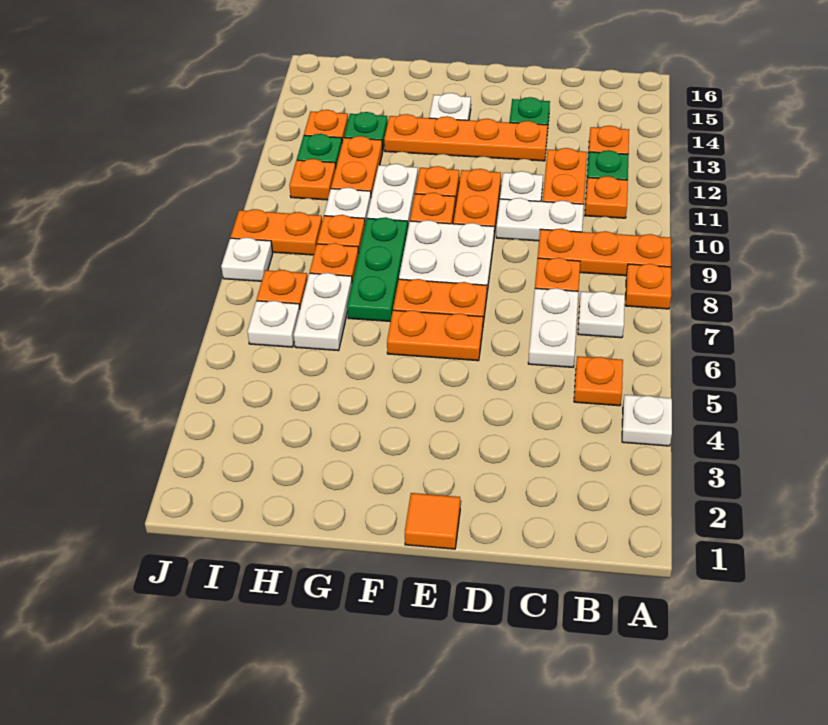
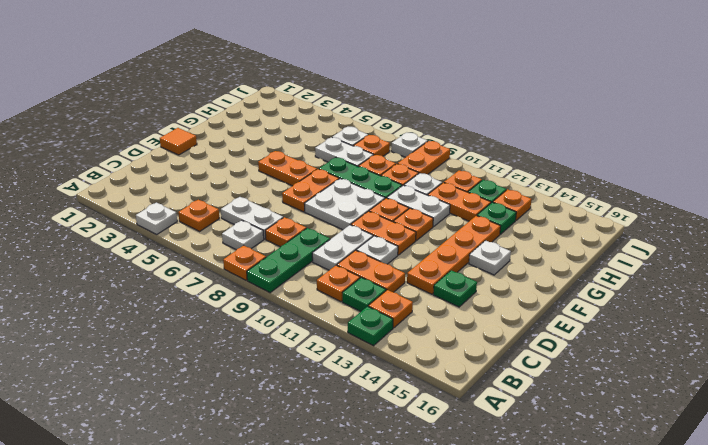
orange 1x3 plate [538,229,671,276] -> green 1x3 plate [247,228,330,293]
none -> green 1x1 plate [348,306,393,346]
orange 1x2 plate [387,310,483,361] -> orange 1x2 plate turned to [258,151,317,186]

